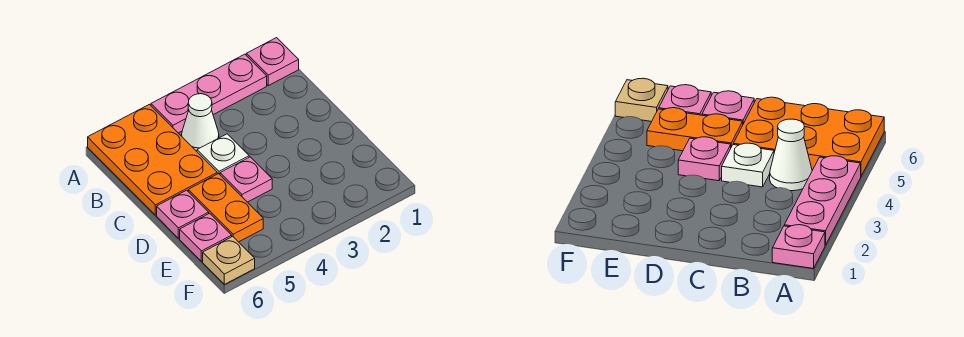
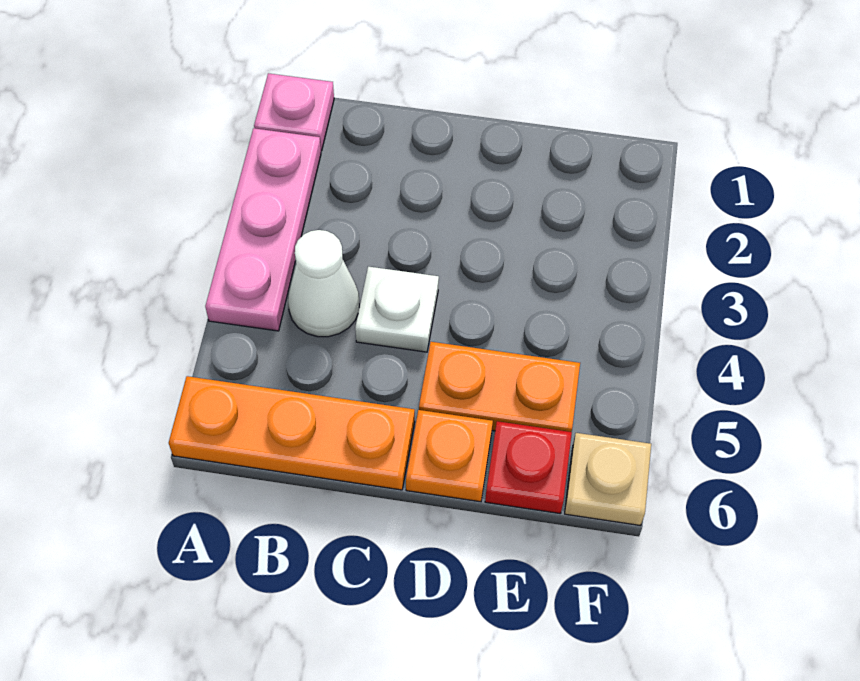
orange 2x3 plate [88,104,217,215] -> orange 1x3 plate [169,376,415,490]
pink 1x1 plate [220,157,272,202] -> none
pink 1x1 plate [157,190,209,238] -> orange 1x1 plate [406,410,493,502]
pink 1x1 plate [180,213,232,261] -> red 1x1 plate [485,421,572,514]

